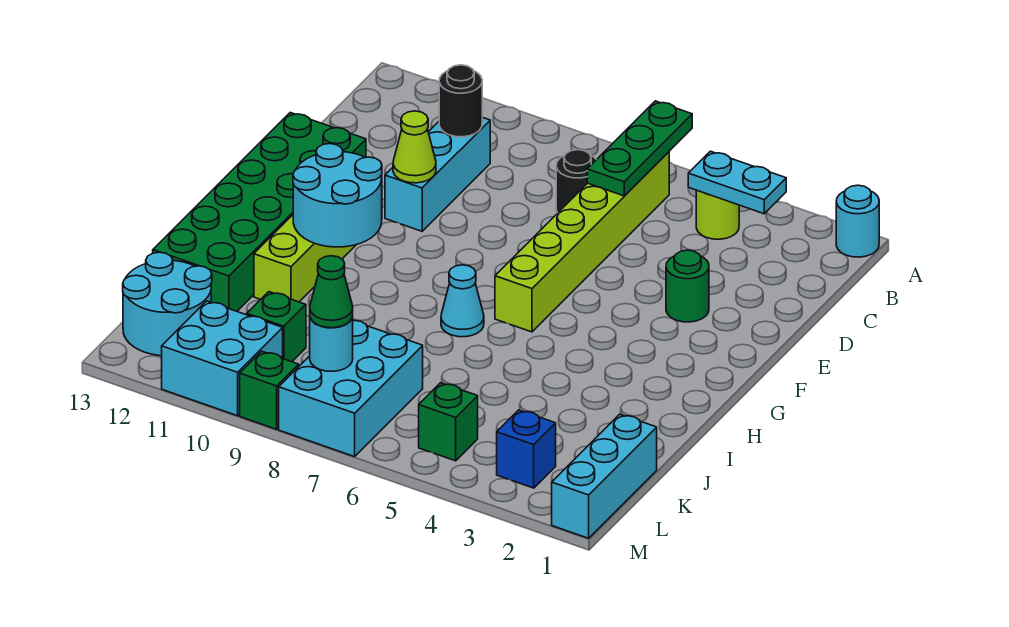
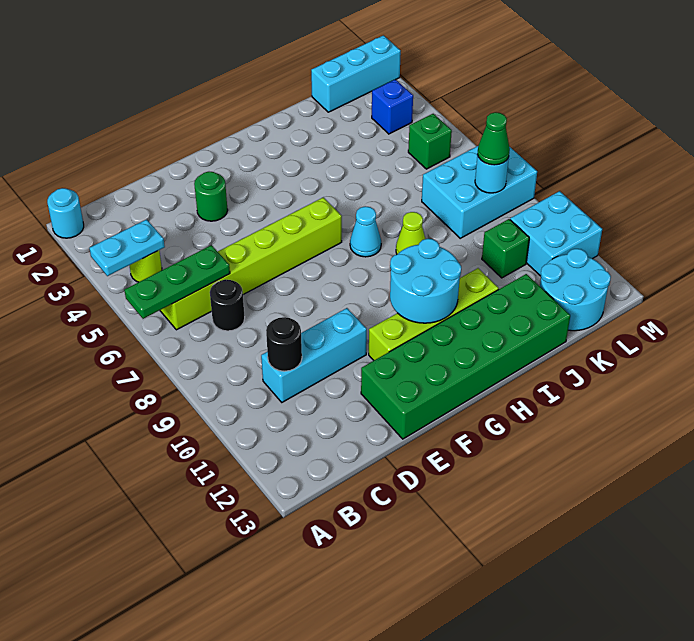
cyan 1x2 plate [688,151,786,214] -> cyan 1x2 plate turned to [89,219,165,276]
lime 1x1 cone [393,111,436,183] -> lime 1x1 cone moved to [396,212,425,254]
green 1x1 brick [240,351,299,429] -> none

